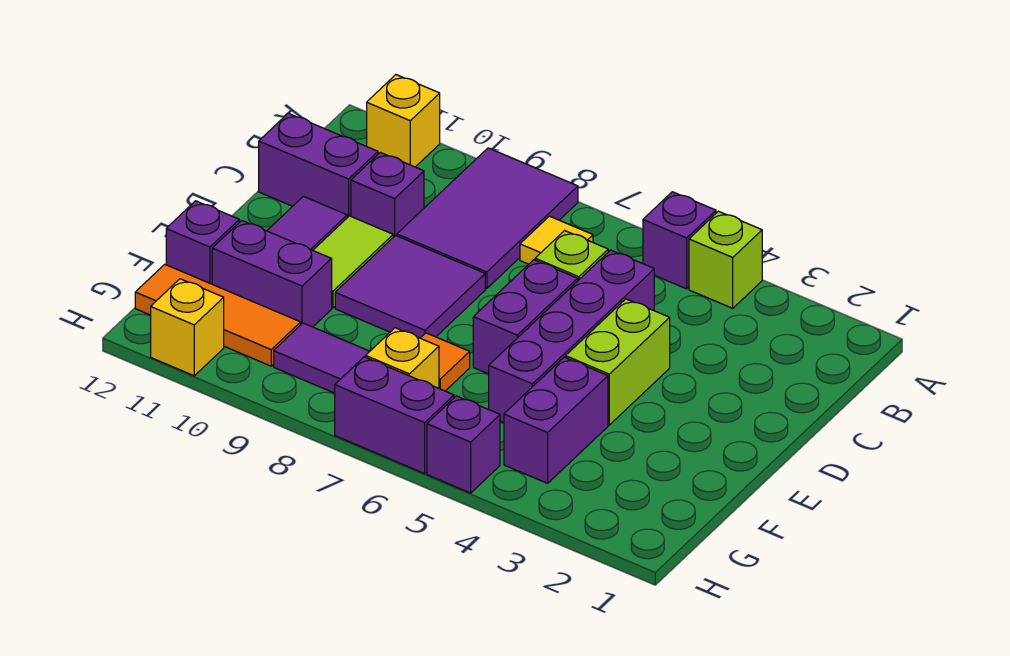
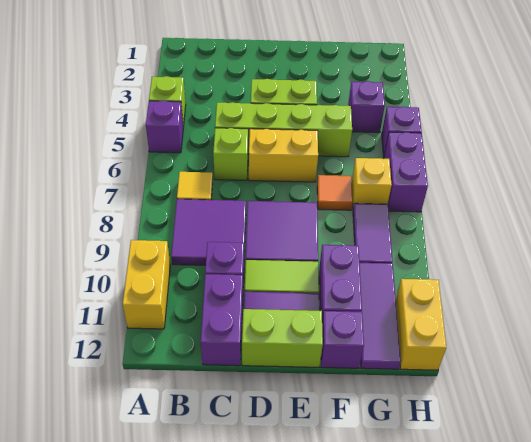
purple 2x3 tile [397,148,578,289] -> purple 2x2 tile [171,199,246,265]
yellow 1x1 brick [367,75,440,167] -> yellow 1x2 brick [123,240,170,329]
purple 1x4 brick [489,250,654,423] -> lime 1x4 brick [215,102,352,157]
purple 1x2 brick [473,260,578,374] -> yellow 1x2 brick [249,129,318,182]
none -> lime 1x2 brick [242,309,323,367]
purple 1x2 brick [504,357,608,483] -> purple 1x1 brick [348,81,385,133]
orange 1x3 tile [135,264,301,366] -> purple 1x3 tile [360,263,401,369]
yellow 1x1 brick [151,279,224,376] -> yellow 1x2 brick [396,279,446,370]

